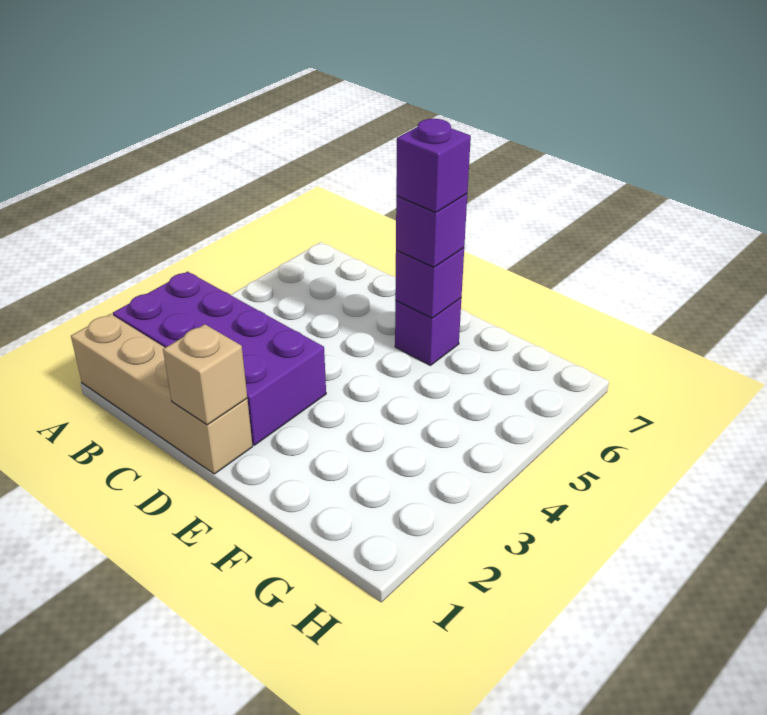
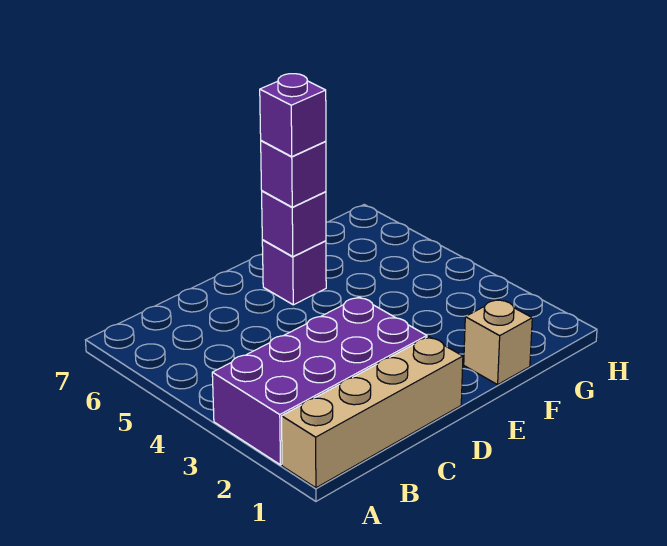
tan 1x1 brick [163,324,247,425] -> tan 1x1 brick moved to [464,299,532,385]

